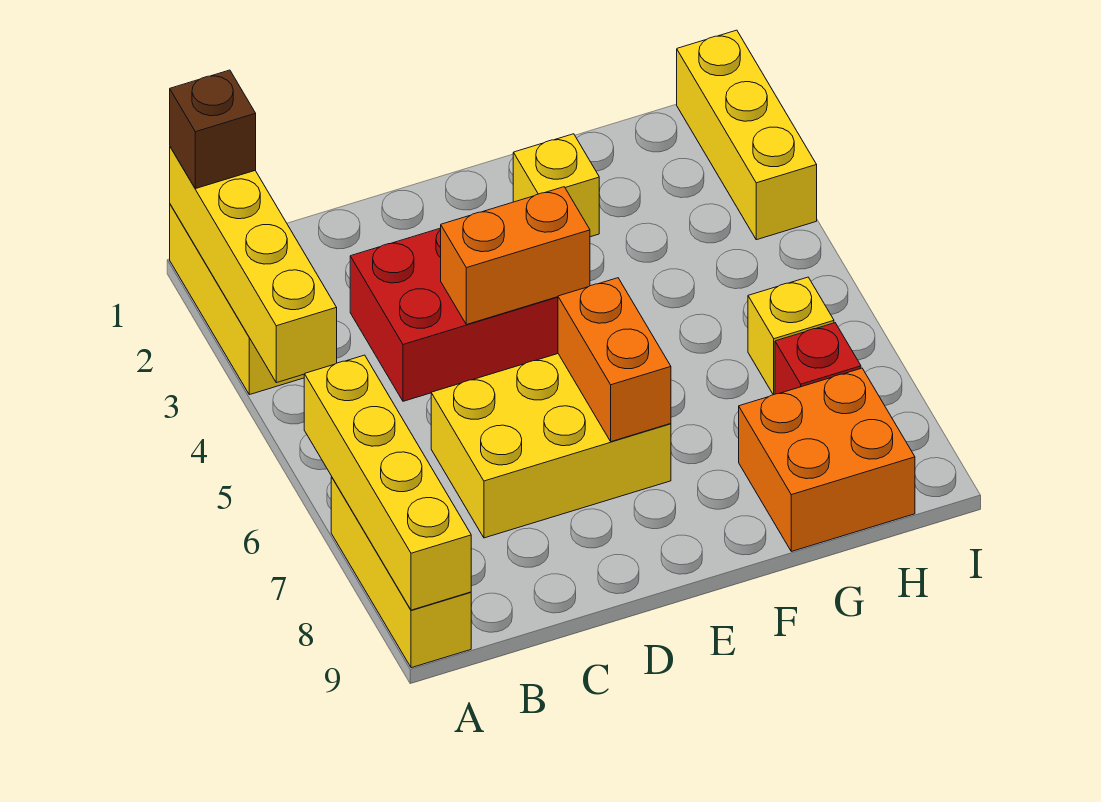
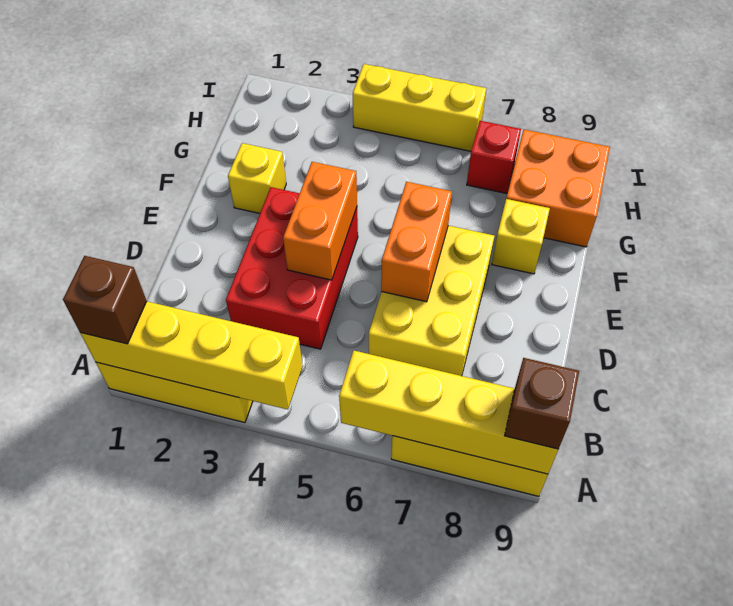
none -> brown 1x1 brick [505,358,579,449]
orange 1x2 brick [558,278,671,442] -> orange 1x2 brick turned to [381,182,452,302]
yellow 1x1 brick [748,277,834,395] -> yellow 1x1 brick moved to [492,199,550,274]
yellow 1x3 brick [677,30,817,240] -> yellow 1x3 brick moved to [353,64,486,151]

